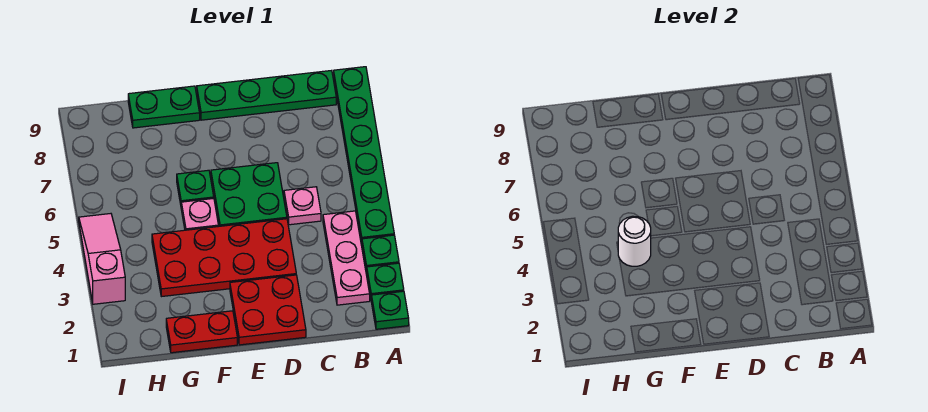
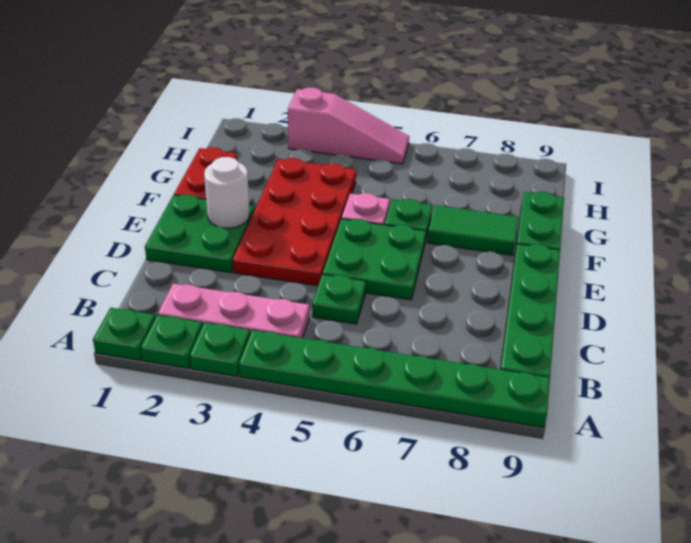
pink 1x1 plate [284,187,321,225] -> green 1x1 plate [312,274,366,324]
red 2x2 plate [230,275,306,345] -> green 2x2 plate [145,195,255,273]
none -> green 1x2 tile [427,205,518,255]
white 1x1 round brick [618,216,651,266] -> white 1x1 round brick moved to [204,157,250,228]

